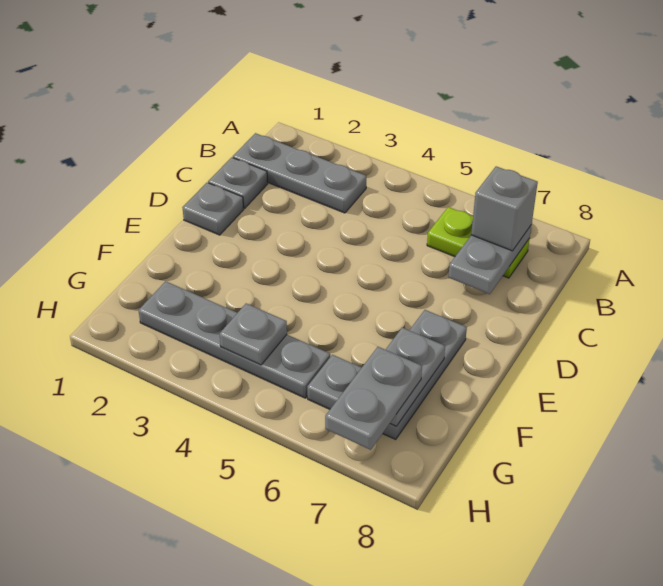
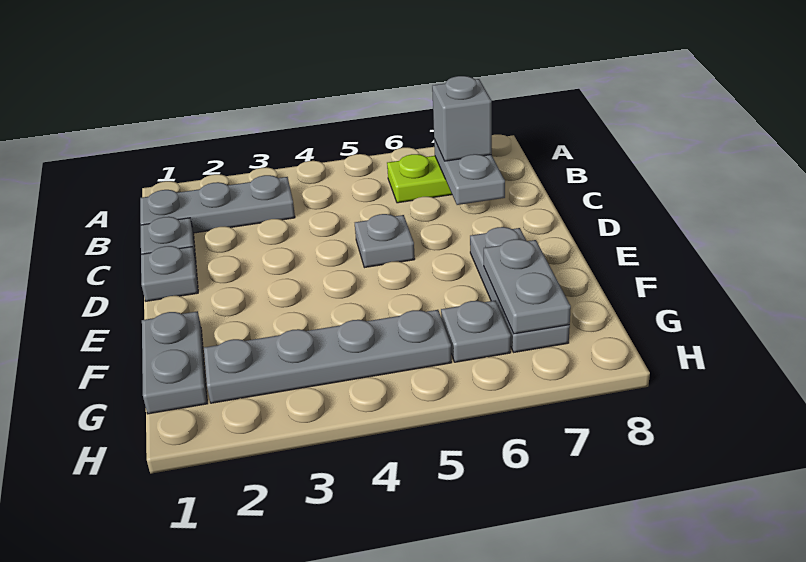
grey 1x1 plate [220,303,287,365] -> grey 1x1 plate moved to [355,214,415,268]
grey 1x2 plate [325,347,422,450] -> grey 1x2 plate moved to [142,311,208,414]

